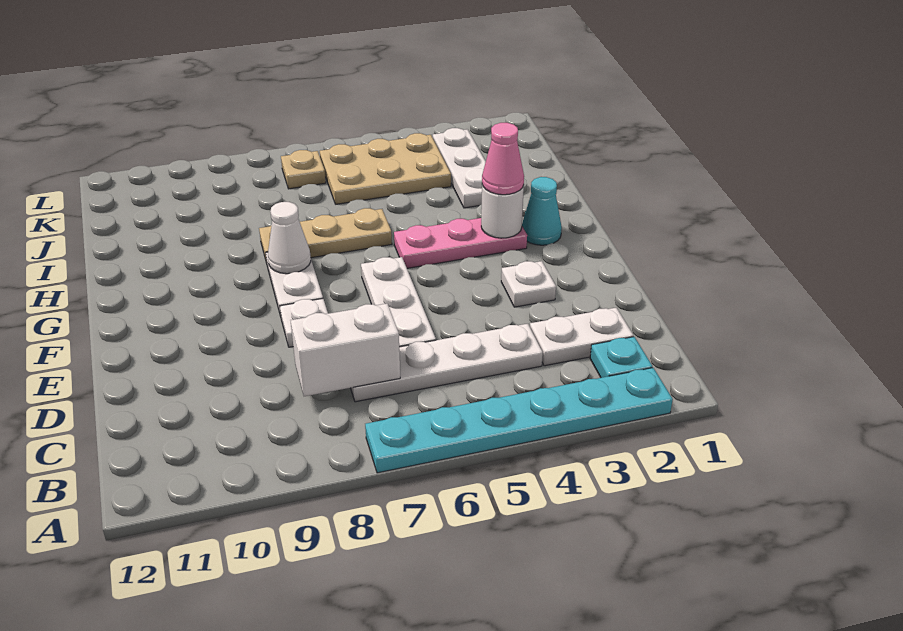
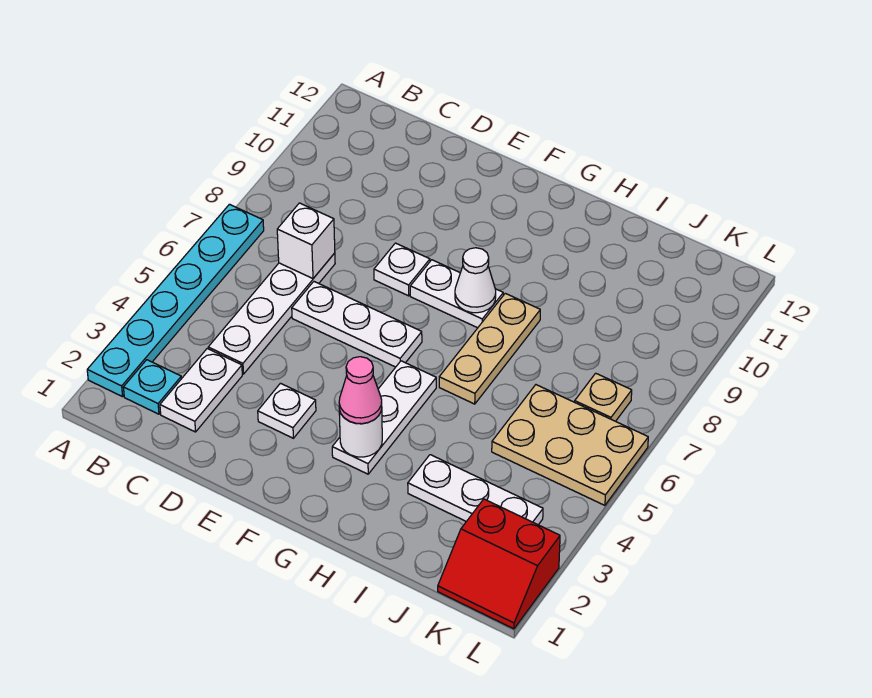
white 1x2 brick [290,303,400,396] -> white 1x1 brick [277,203,335,278]
cyan 1x1 cone [522,177,562,245] -> none
pink 1x3 plate [394,218,527,268] -> white 1x3 plate [332,361,436,474]
tan 2x3 plate [320,133,451,204] -> tan 2x3 plate turned to [492,385,648,505]
none -> red 2x2 slope [438,499,560,629]

